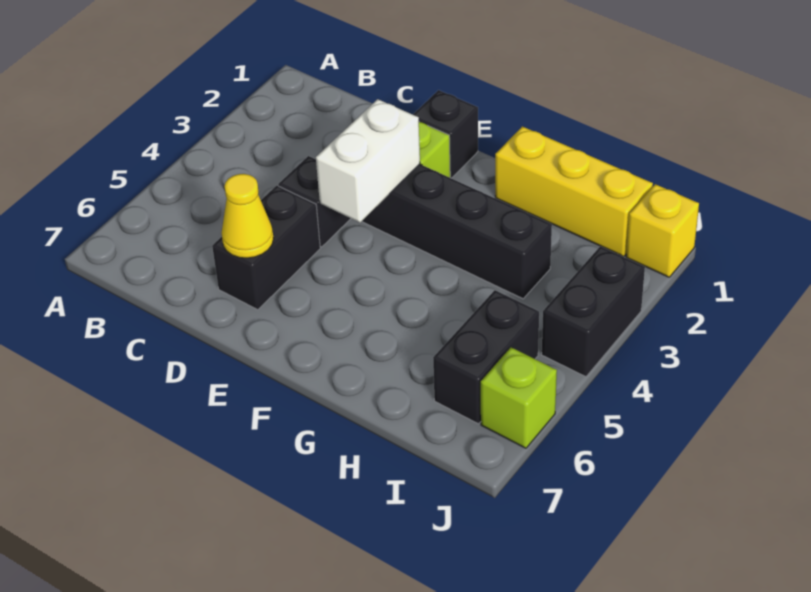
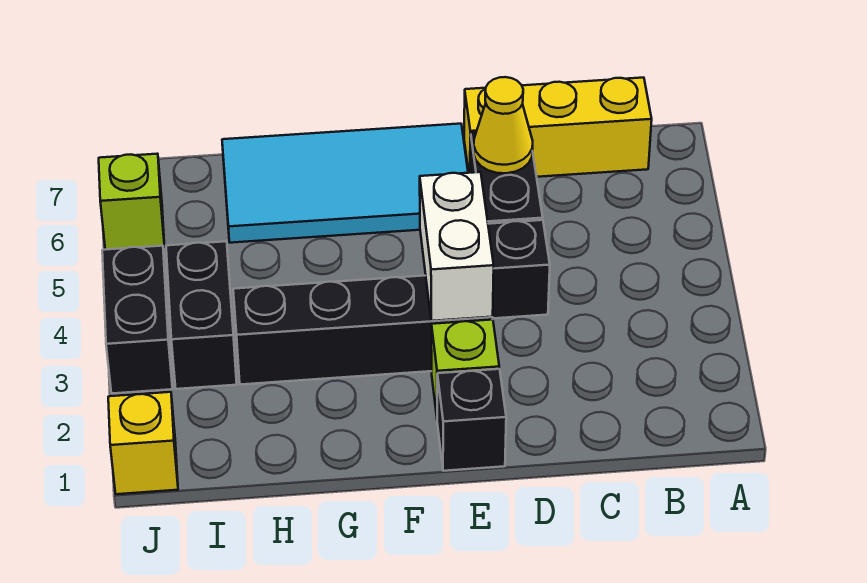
none -> cyan 2x4 tile [222,124,468,243]
yellow 1x3 brick [495,126,653,257] -> yellow 1x3 brick moved to [464,78,652,177]
black 1x2 brick [433,290,539,424] -> black 1x2 brick moved to [166,241,237,389]

